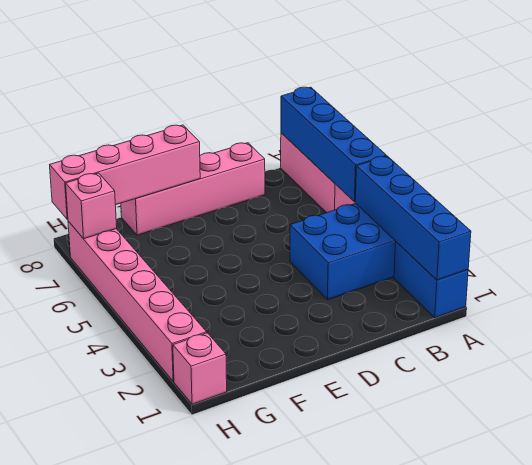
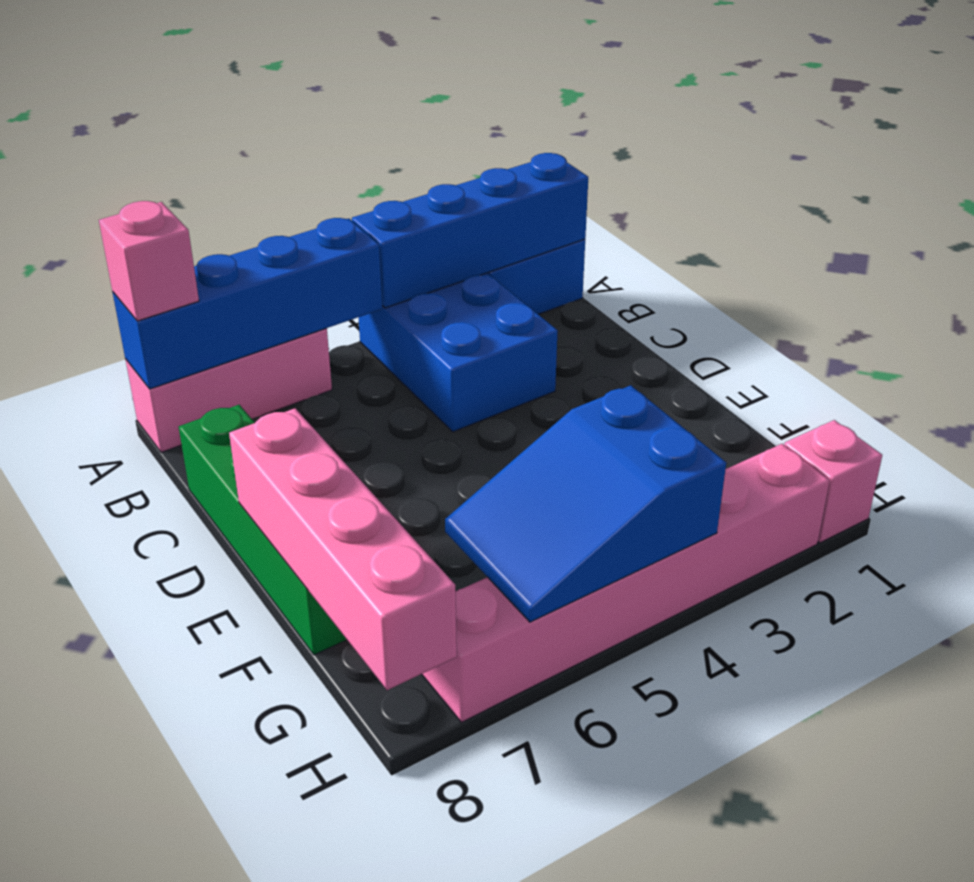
pink 1x4 brick [121,143,265,235] -> green 1x4 brick [179,405,347,655]
none -> blue 2x3 slope [445,385,726,622]
pink 1x1 brick [66,173,117,239] -> pink 1x1 brick moved to [99,201,199,321]

